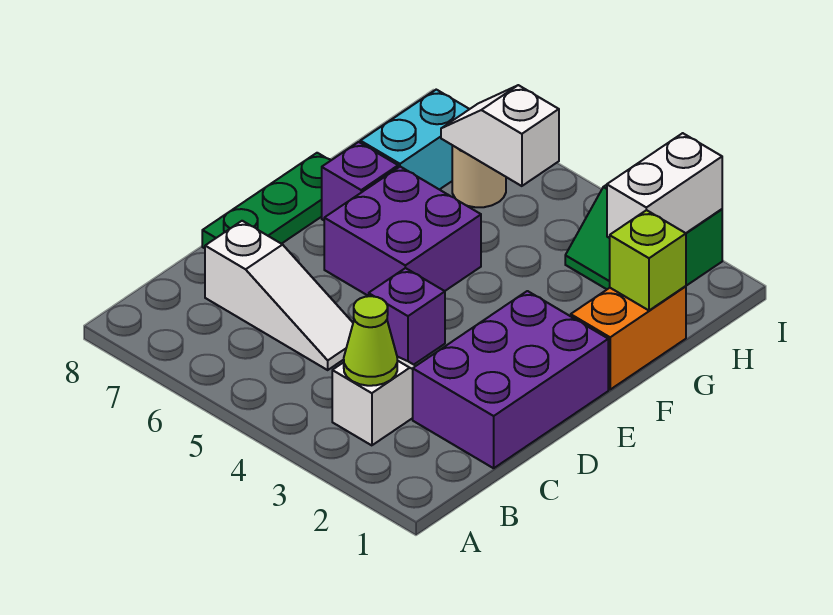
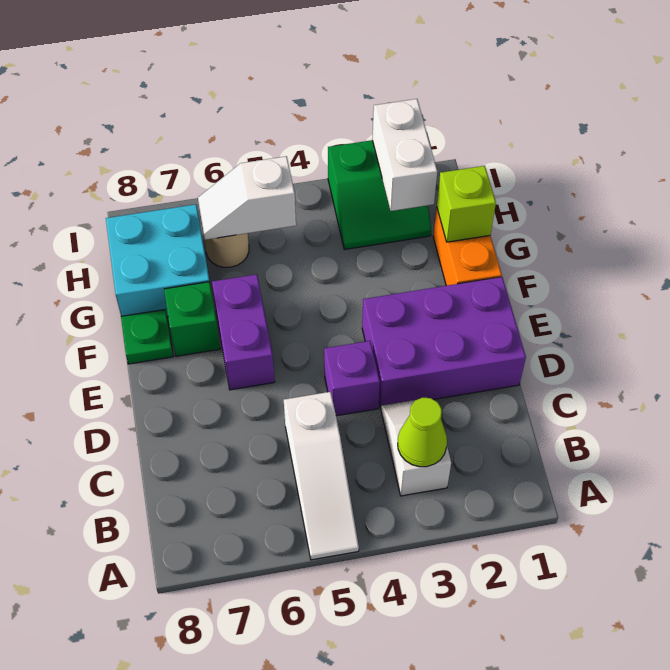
purple 2x3 brick [413,291,608,468] -> purple 2x3 brick turned to [362,277,526,408]
white 1x3 slope [205,221,353,370] -> white 1x3 slope turned to [284,392,359,560]
green 1x3 plate [202,153,331,248] -> green 1x1 plate [121,310,173,364]
purple 2x2 brick [324,167,481,296] -> purple 1x2 brick [212,274,275,390]
purple 1x1 brick [322,142,398,220] -> green 1x1 brick [164,282,220,356]
cyan 1x2 brick [360,90,469,190] -> cyan 2x2 brick [106,204,210,317]

